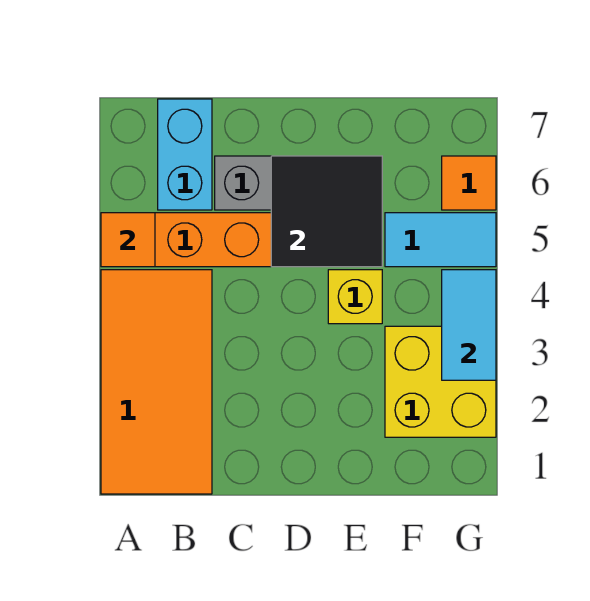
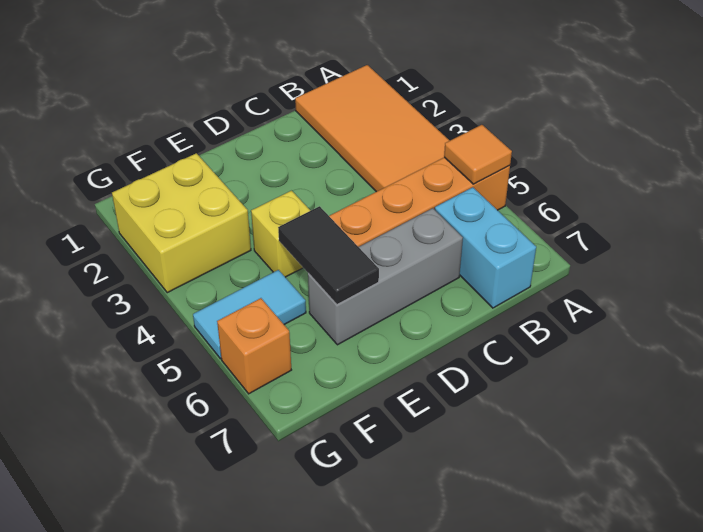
black 2x2 tile [271,156,382,267] -> black 1x2 tile [278,206,379,305]
cyan 1x2 tile [442,270,496,380] -> none
orange 1x1 tile [442,156,496,210] -> orange 1x1 brick [217,298,291,394]

